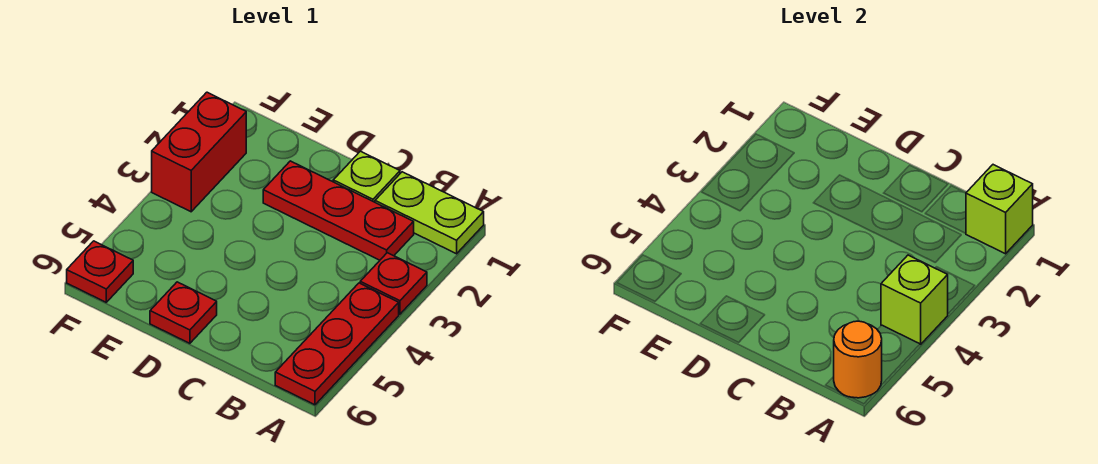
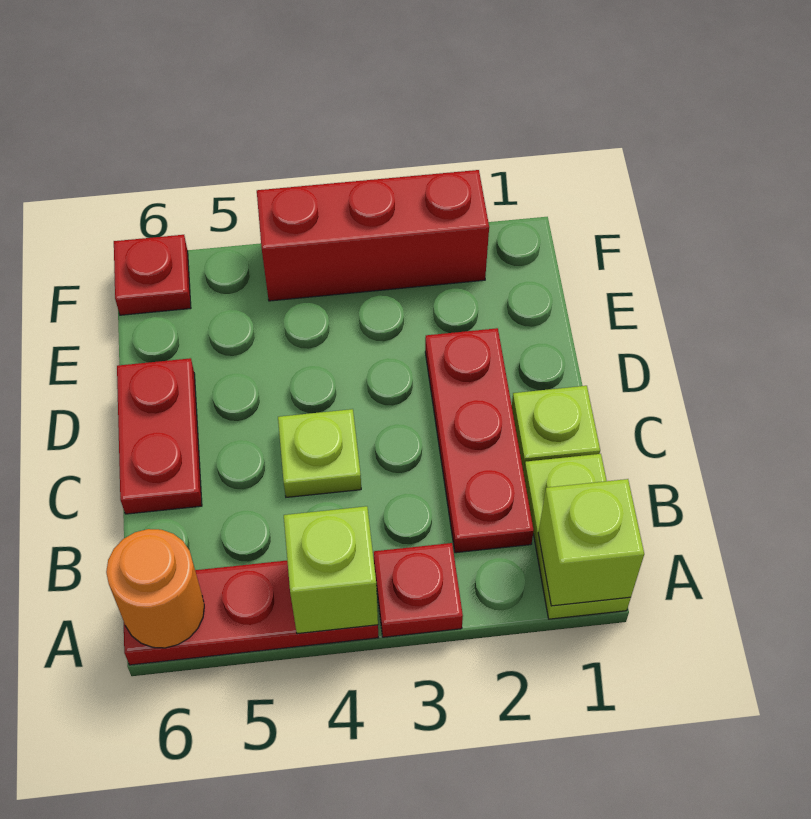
none -> lime 1x1 plate [278,409,361,497]
red 1x1 plate [150,282,217,343] -> red 1x2 plate [117,358,202,514]
red 1x2 brick [152,92,246,212] -> red 1x3 brick [257,170,489,301]

